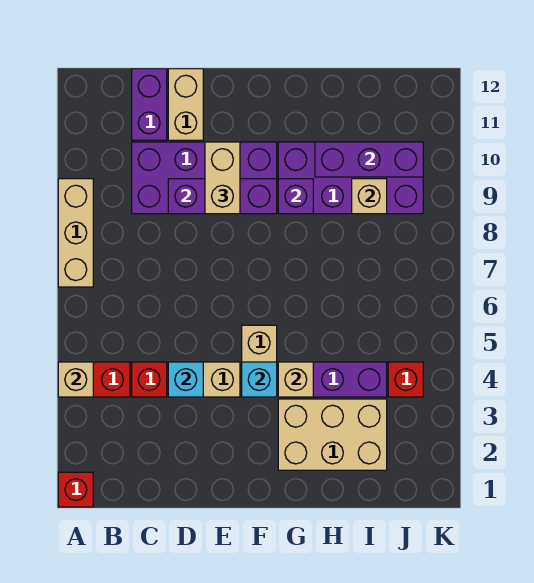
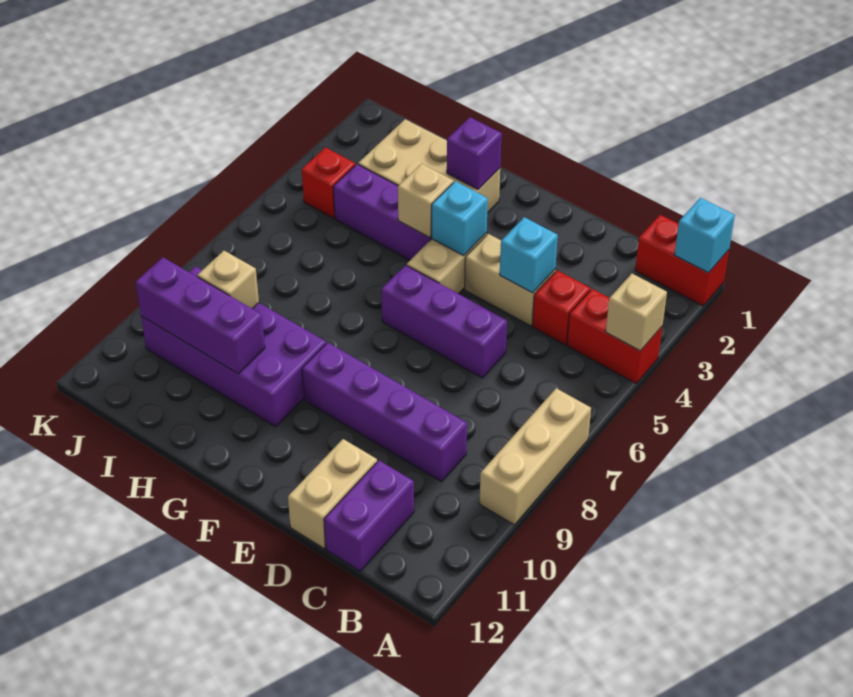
red 1x1 brick [58,472,93,507] -> red 1x2 brick [635,215,729,306]
none -> cyan 1x1 brick [674,198,735,273]
purple 2x4 brick [132,142,277,214] -> purple 1x4 brick [302,343,467,482]
purple 1x3 brick [168,179,277,214] -> purple 1x3 brick moved to [381,265,507,378]
tan 1x2 brick [205,142,240,214] -> none
purple 1x1 brick [278,179,313,214] -> purple 1x1 brick moved to [447,117,502,189]

